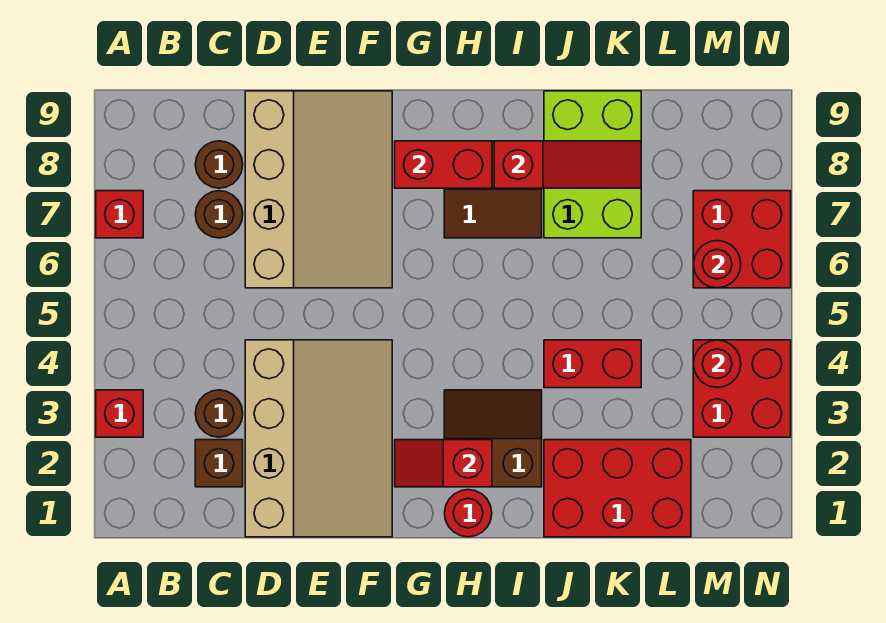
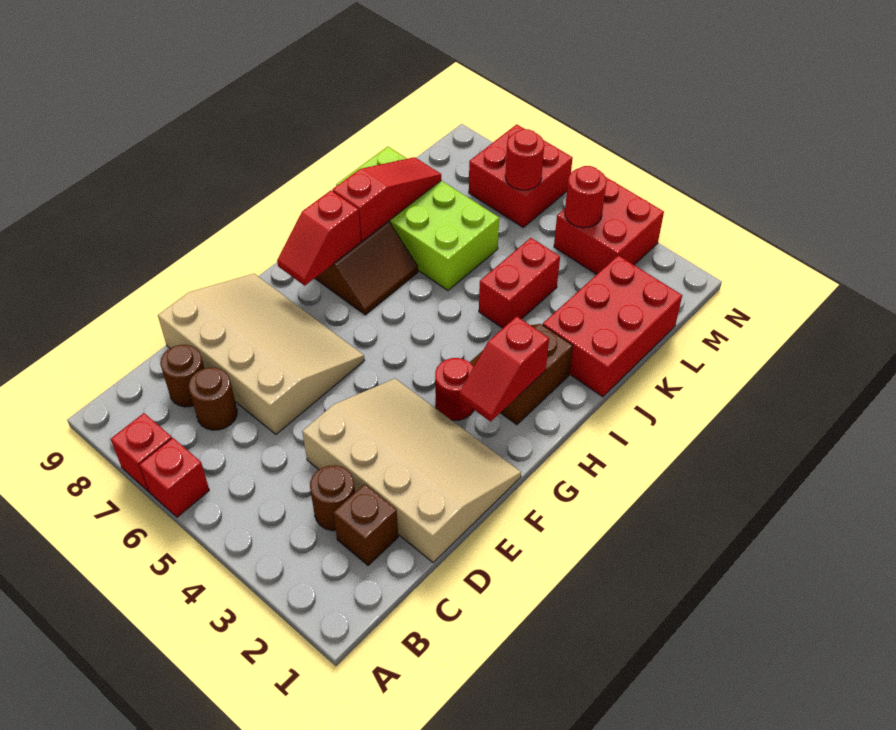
red 1x1 brick [96,390,143,437] -> red 1x1 brick moved to [139,438,209,517]
red 1x2 brick [395,141,492,188] -> red 1x2 slope [277,191,361,286]
red 1x1 round brick [444,490,492,537] -> red 1x1 round brick moved to [435,358,474,420]
lime 2x3 brick [544,91,641,238] -> lime 2x4 brick [336,147,499,290]

